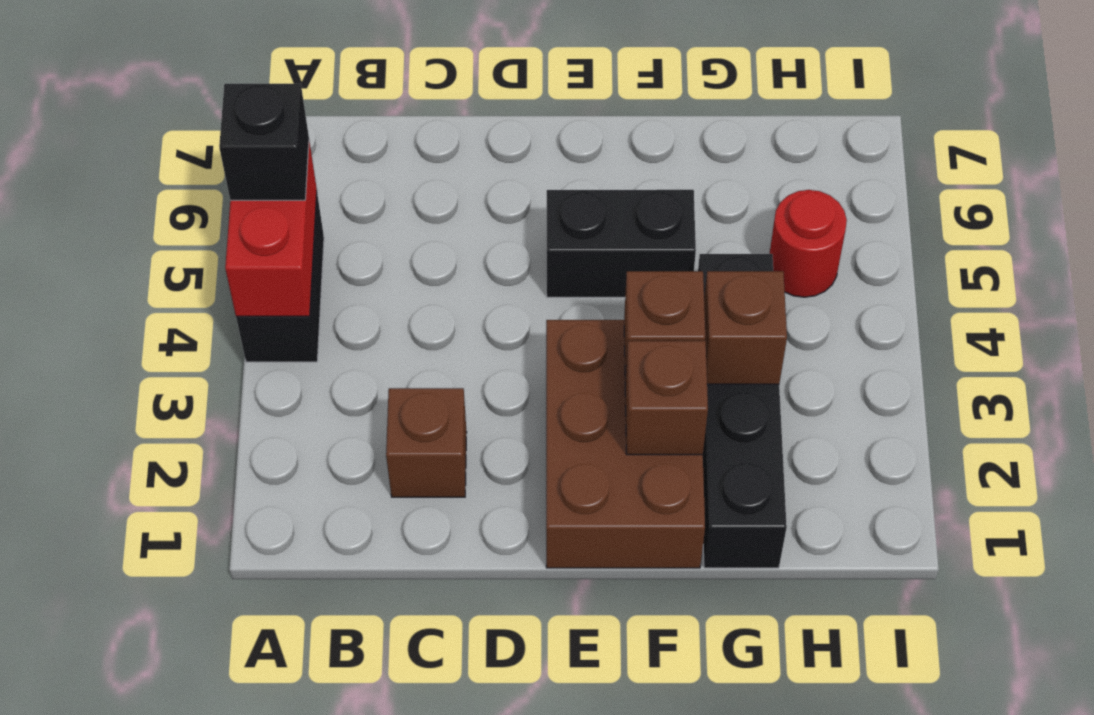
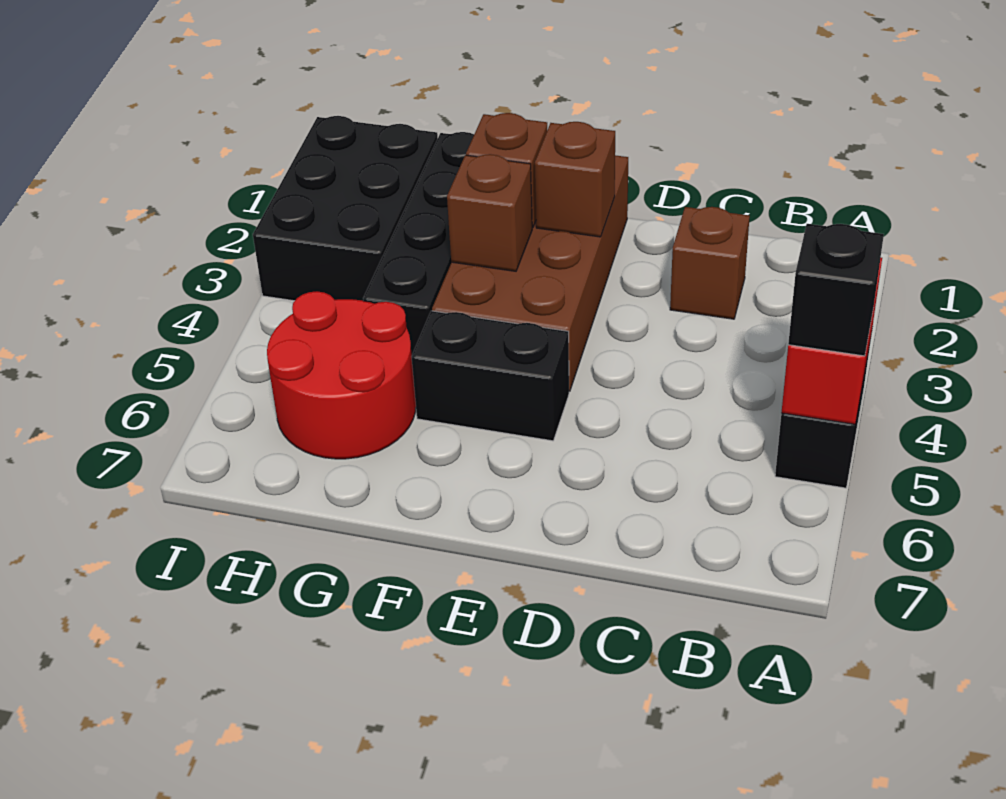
brown 2x3 brick [546,320,705,568] -> brown 2x4 brick [432,155,628,391]
brown 1x1 brick [704,271,787,384] -> brown 1x1 brick moved to [535,122,615,237]
none -> black 2x3 brick [253,116,438,301]
red 1x1 round brick [770,190,847,297] -> red 2x2 round brick [267,291,416,459]

